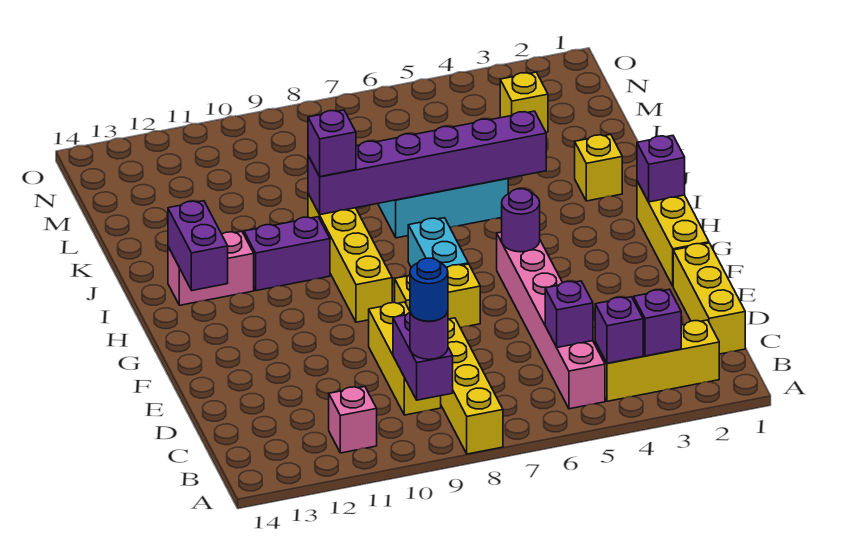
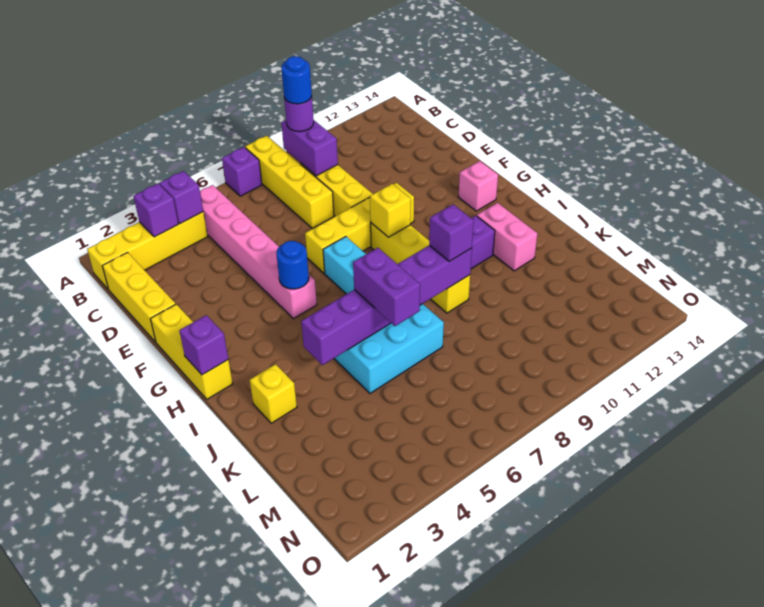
yellow 1x3 brick [595,320,719,401] -> yellow 1x4 brick [87,212,208,289]
pink 1x1 brick [329,387,377,453] -> pink 1x1 brick moved to [459,161,498,211]
purple 1x1 brick [545,281,593,348] -> purple 1x1 brick moved to [222,147,262,196]
yellow 1x2 brick [395,264,480,328] -> yellow 1x4 brick [305,183,414,273]
purple 1x1 round brick [502,189,540,252] -> blue 1x1 round brick [276,241,309,289]
purple 1x2 brick [168,201,228,290] -> purple 1x2 brick moved to [353,248,420,326]
pink 1x2 brick [168,232,254,305] -> pink 1x2 brick turned to [477,203,537,271]
yellow 1x1 brick [500,72,548,132] -> yellow 1x1 brick moved to [370,184,411,237]

